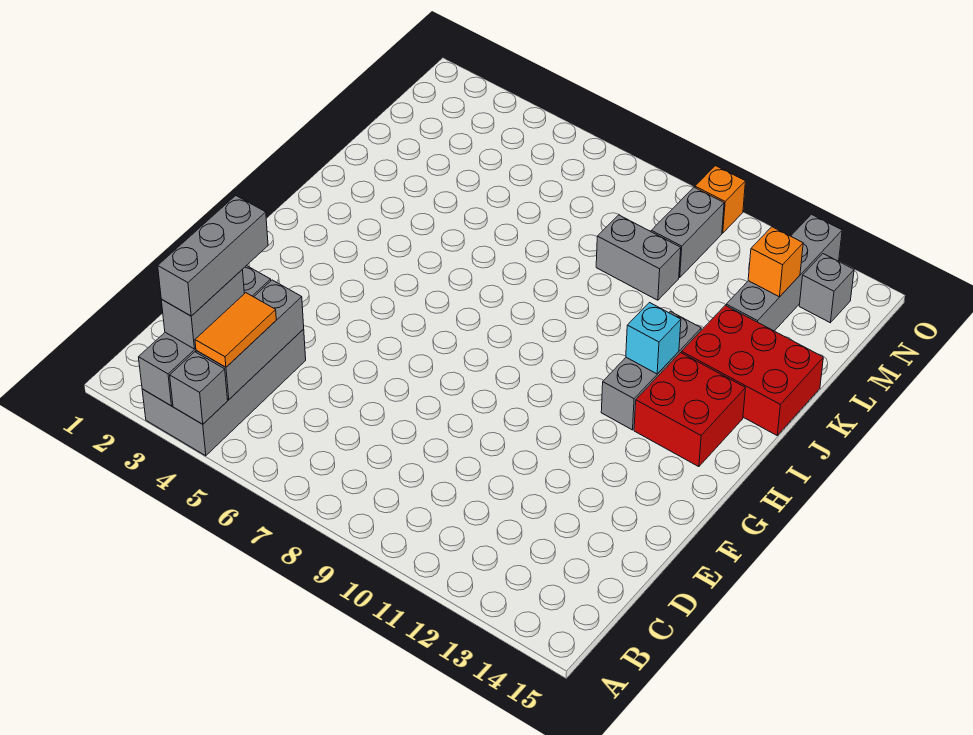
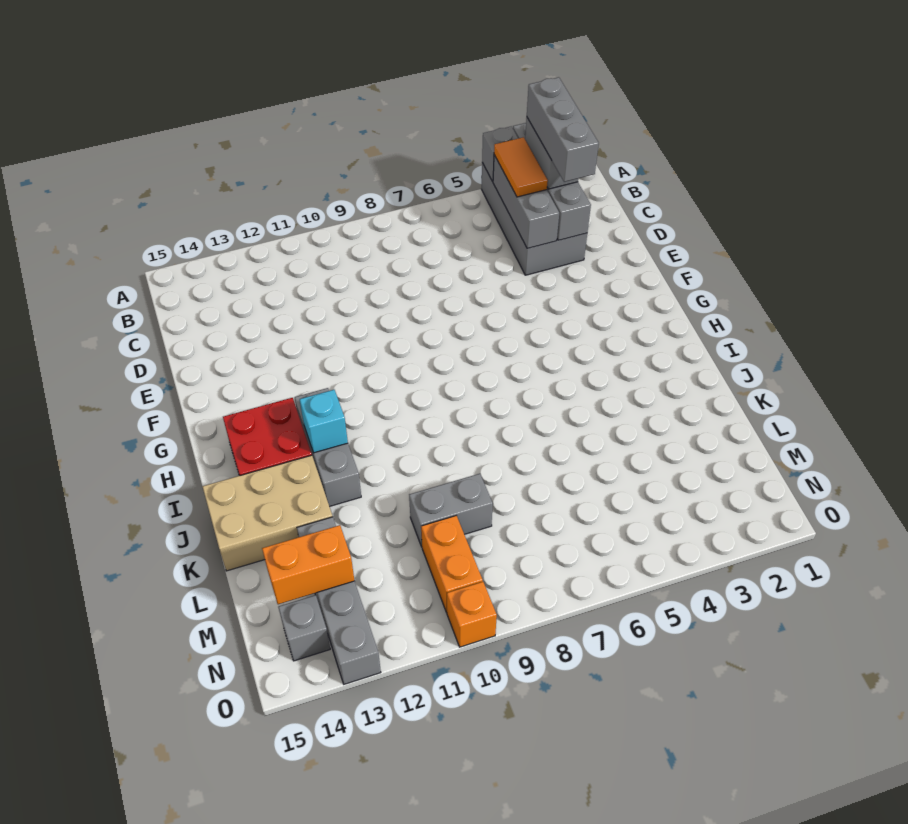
red 2x3 brick [681,305,823,435] -> tan 2x3 brick [202,455,333,571]
grey 1x2 brick [651,187,724,278] -> orange 1x2 brick [421,516,483,613]
orange 1x1 brick [748,227,803,297] -> orange 1x2 brick [262,525,354,604]

